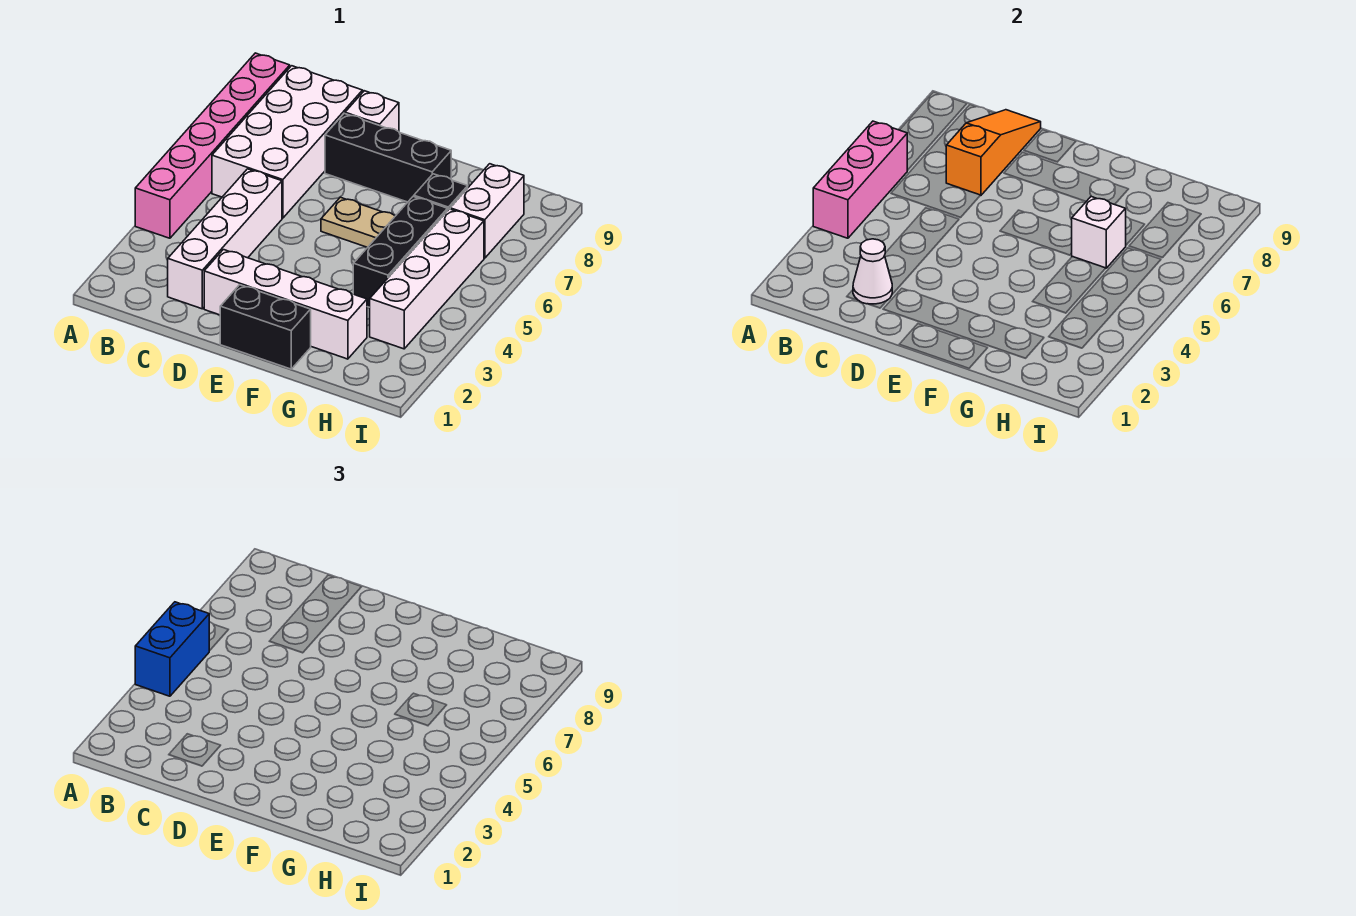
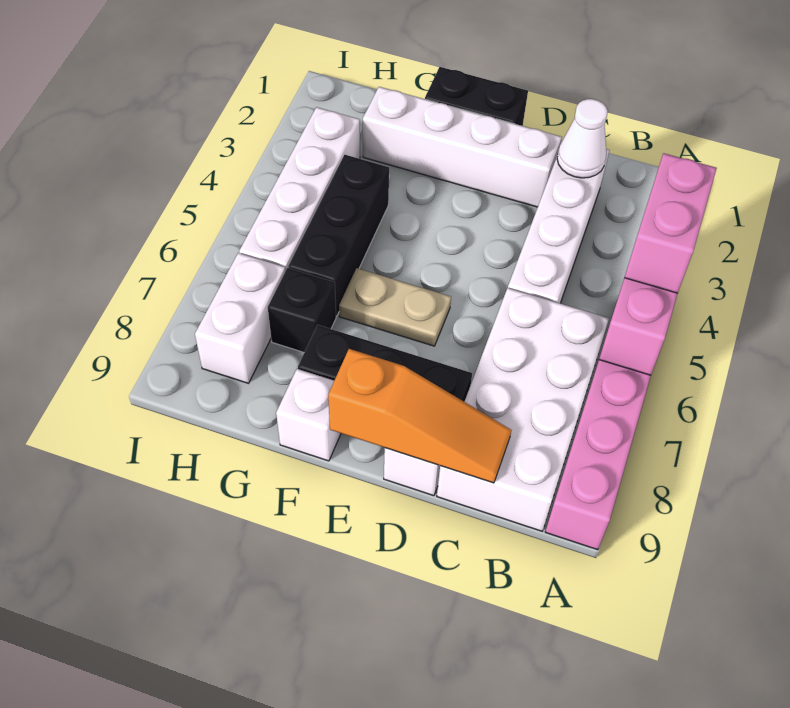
blue 1x2 brick [135,602,209,696] -> pink 1x2 brick [625,153,717,293]
orange 1x3 slope [946,110,1041,195] -> orange 1x3 slope turned to [328,349,511,483]
white 1x1 brick [1072,197,1126,268] -> white 1x1 brick moved to [276,369,341,461]

